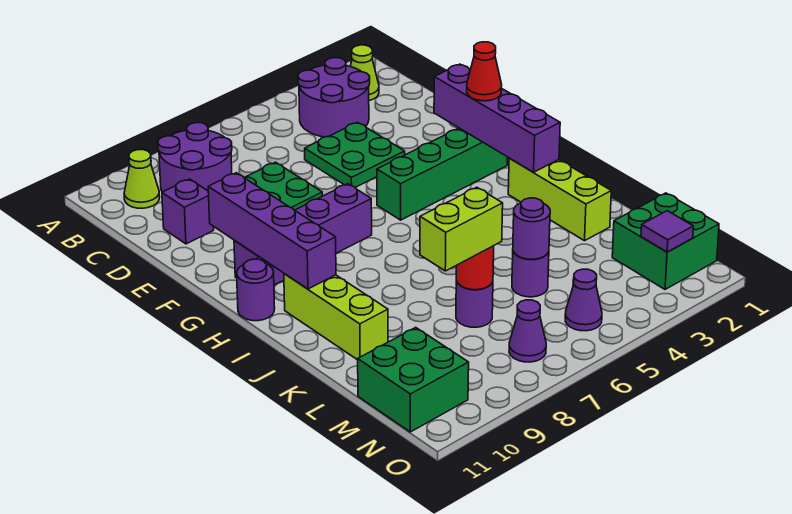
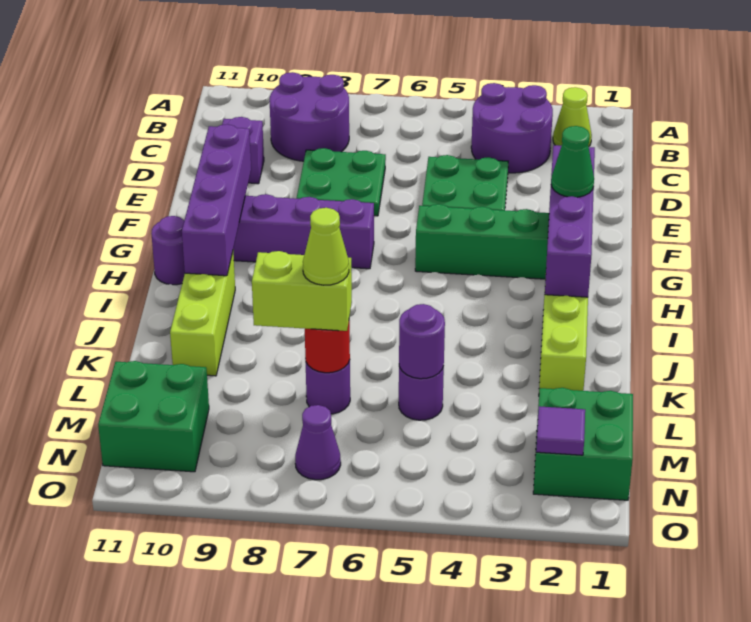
lime 1x1 cone [124,150,160,208] -> lime 1x1 cone moved to [303,208,349,285]
red 1x1 cone [467,42,502,101] -> green 1x1 cone [551,126,594,197]
purple 1x1 cone [565,269,602,331] -> none

